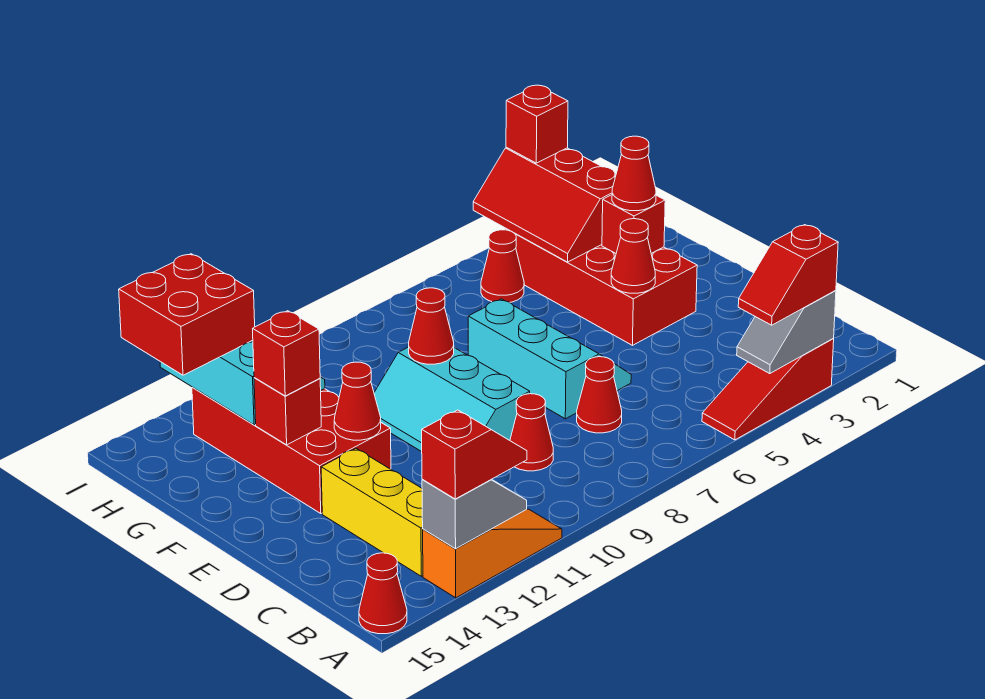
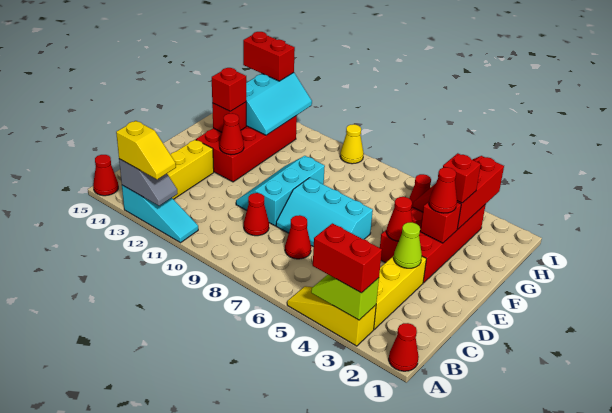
red 1x3 slope [702,339,834,440] -> yellow 1x3 slope [287,286,376,346]
grey 1x2 slope [737,291,836,374] -> lime 1x2 slope [311,275,379,320]
red 1x2 slope [738,225,838,325] -> red 1x2 brick [313,223,382,293]
orange 1x3 slope [423,509,562,598] -> cyan 1x3 slope [122,185,198,243]
red 1x2 slope [422,410,527,499] -> yellow 1x2 slope [116,121,176,179]
none -> yellow 1x3 brick [374,256,426,329]
none -> lime 1x1 cone [394,222,422,268]
cyan 2x3 slope [468,299,631,419] -> cyan 2x3 slope turned to [276,178,373,247]
red 1x1 cone [409,288,454,364] -> red 1x1 cone moved to [389,323,419,371]
red 2x2 brick [119,254,255,375] -> red 1x2 brick [243,32,295,81]
red 1x1 brick [506,85,568,163] -> red 1x1 brick moved to [443,153,481,203]
none -> yellow 1x1 cone [340,124,364,164]

